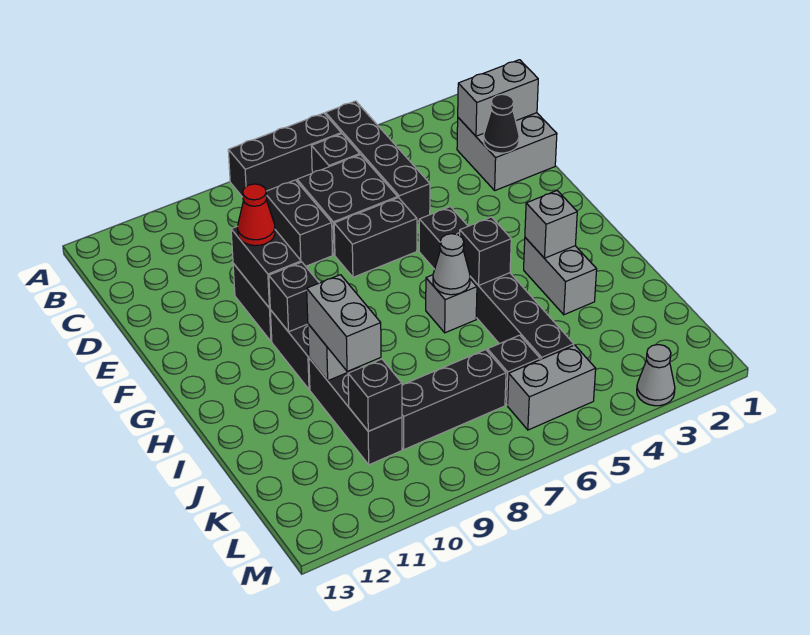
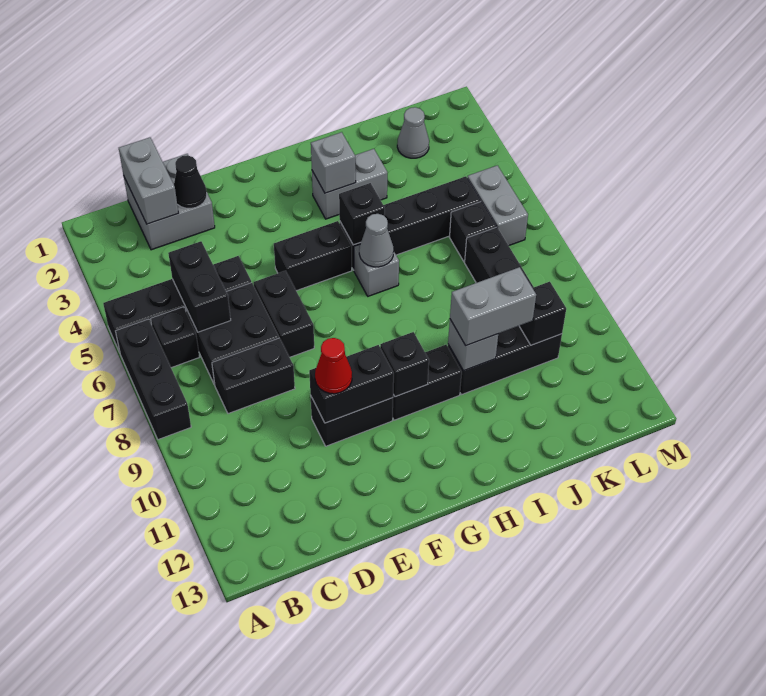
none -> black 1x2 brick [168,241,231,332]
grey 1x1 cone [637,345,675,406] -> grey 1x1 cone moved to [397,107,429,158]

